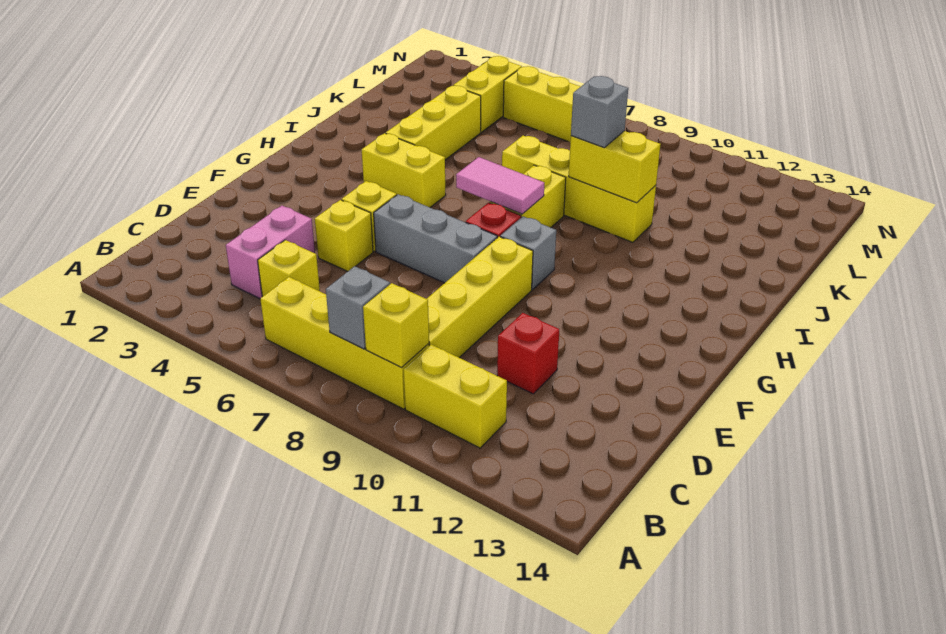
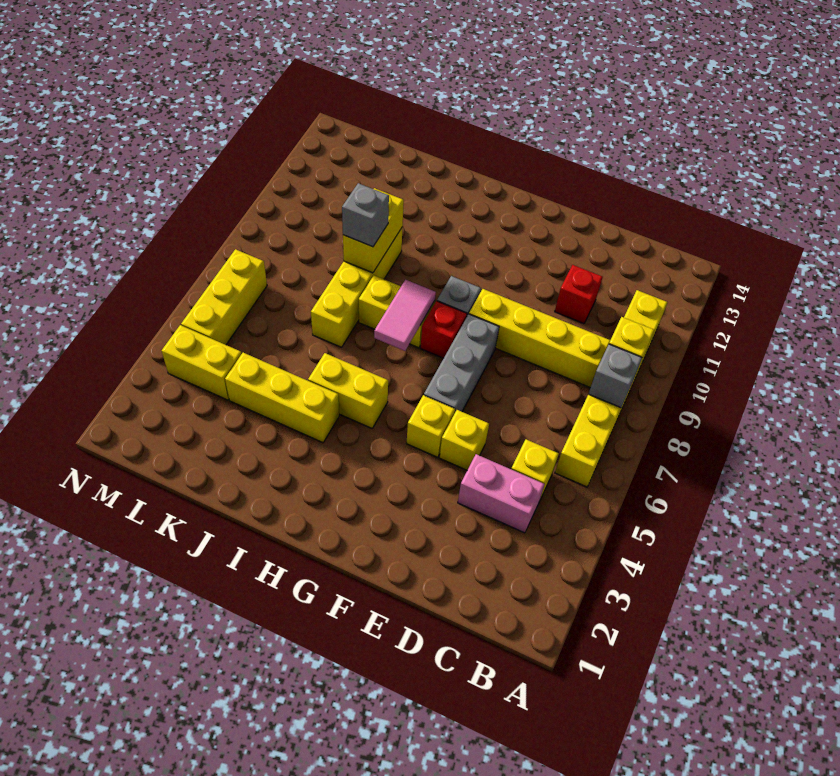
yellow 1x2 brick [362,133,446,207] -> yellow 1x2 brick turned to [308,353,388,428]

